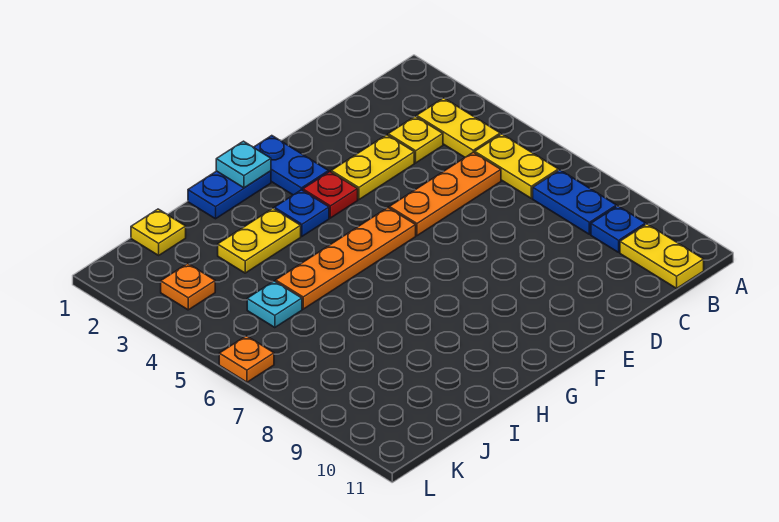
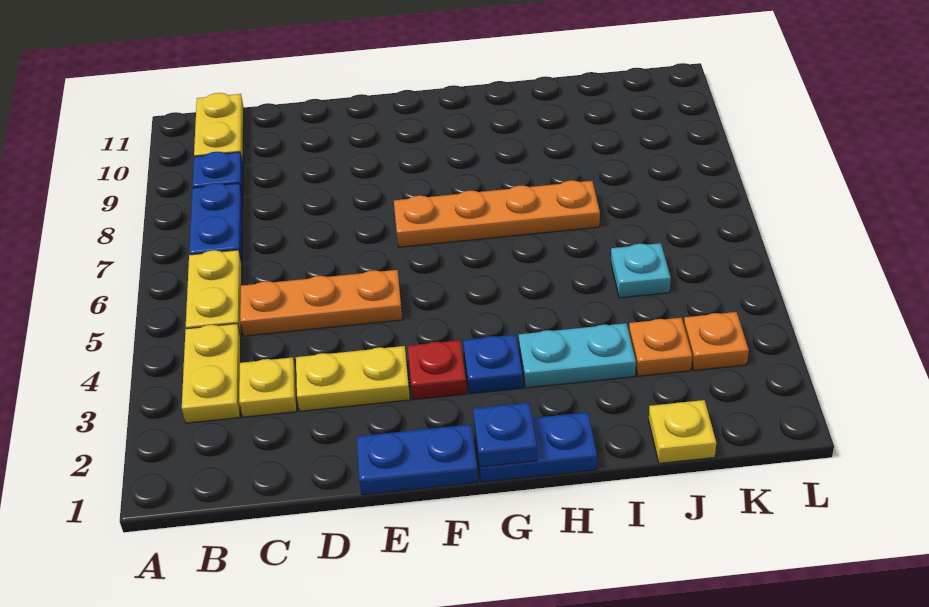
blue 1x2 plate [254,136,329,195] -> blue 1x2 plate turned to [357,424,478,495]
orange 1x4 plate [276,208,416,309] -> orange 1x4 plate moved to [394,180,600,247]
cyan 1x1 plate [216,141,271,188] -> blue 1x1 plate [473,403,537,467]
yellow 1x2 plate [218,208,301,273] -> cyan 1x2 plate [519,323,636,388]
orange 1x1 plate [219,336,274,382] -> orange 1x1 plate moved to [629,318,692,376]

